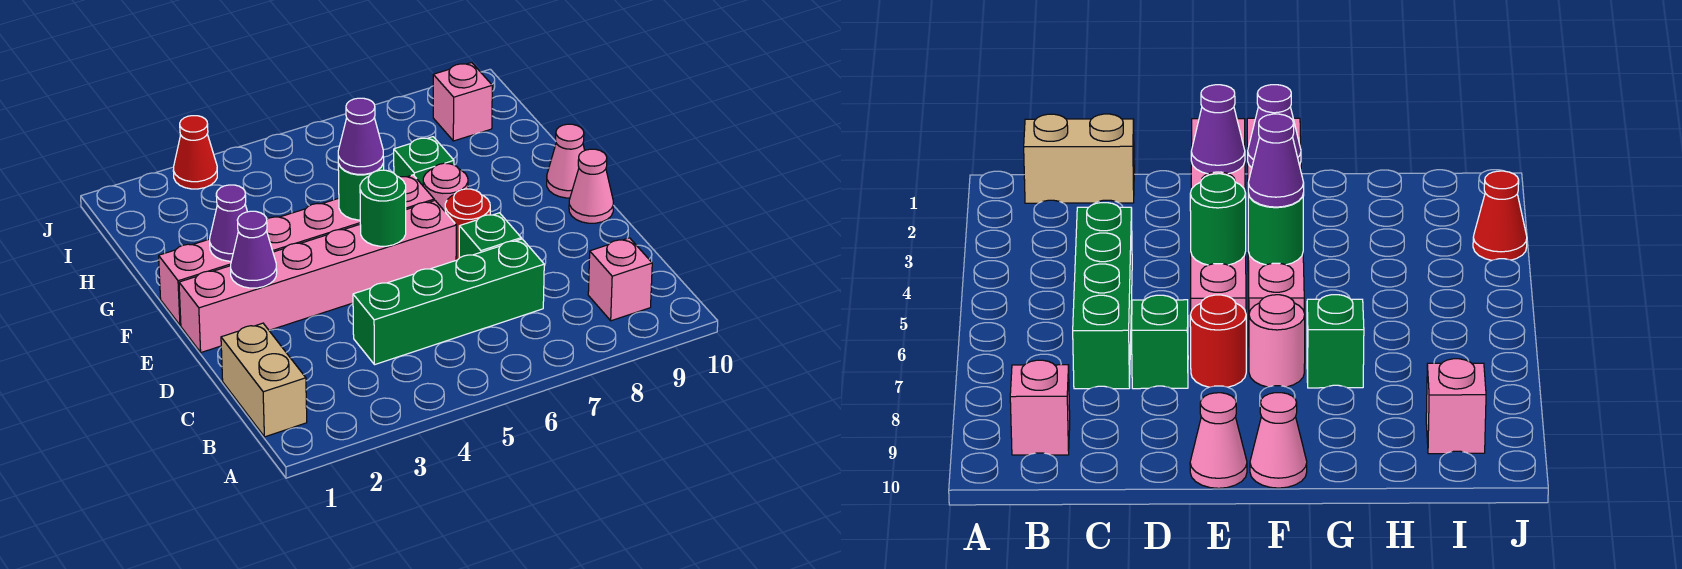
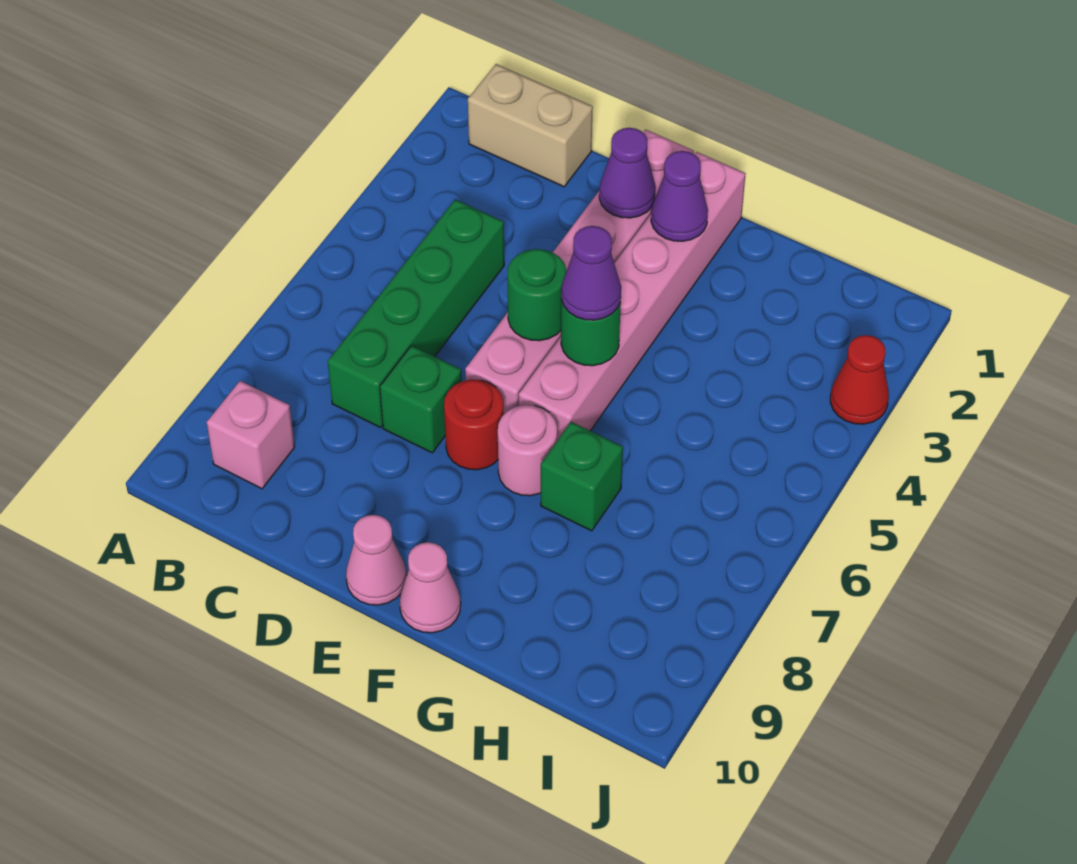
pink 1x1 brick [433,63,492,141] -> none

